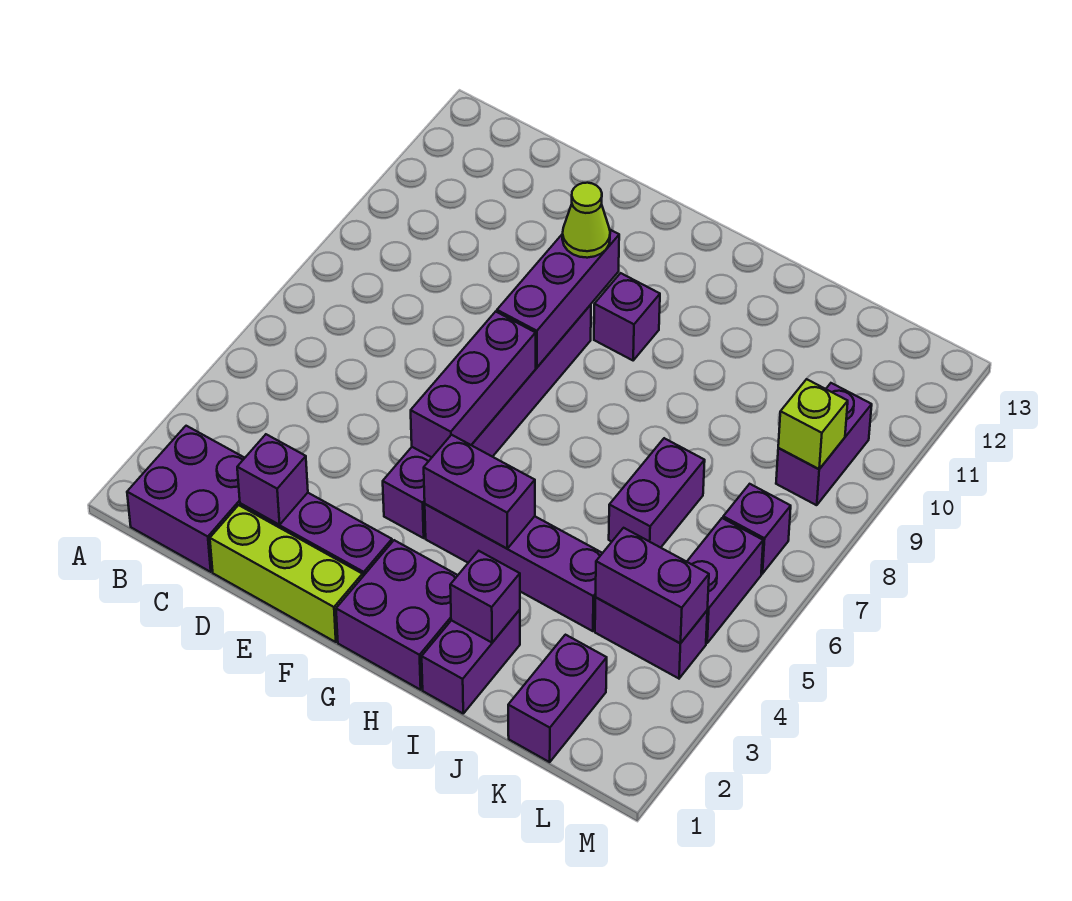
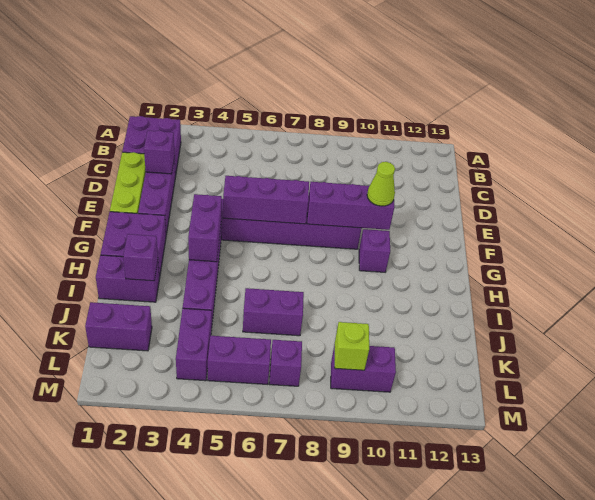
purple 1x2 brick [596,528,709,643] -> none

